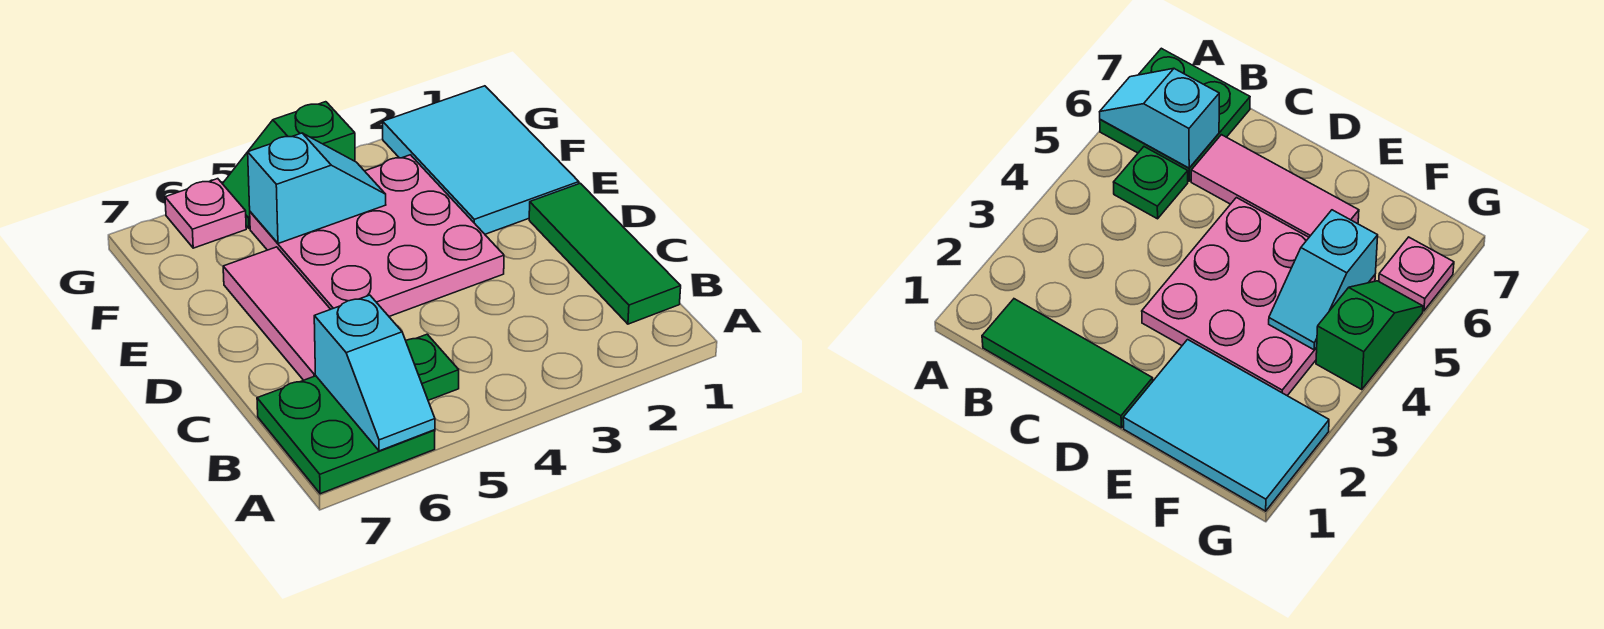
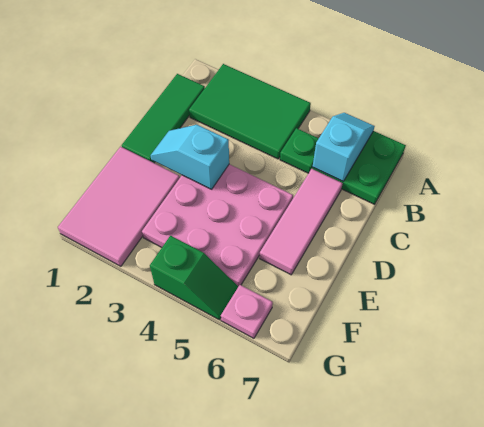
none -> green 2x3 tile [189,64,311,159]
cyan 2x3 tile [383,86,579,234] -> pink 2x3 tile [58,147,180,266]
cyan 1x2 slope [248,133,386,244] -> cyan 1x2 slope moved to [151,125,229,189]

